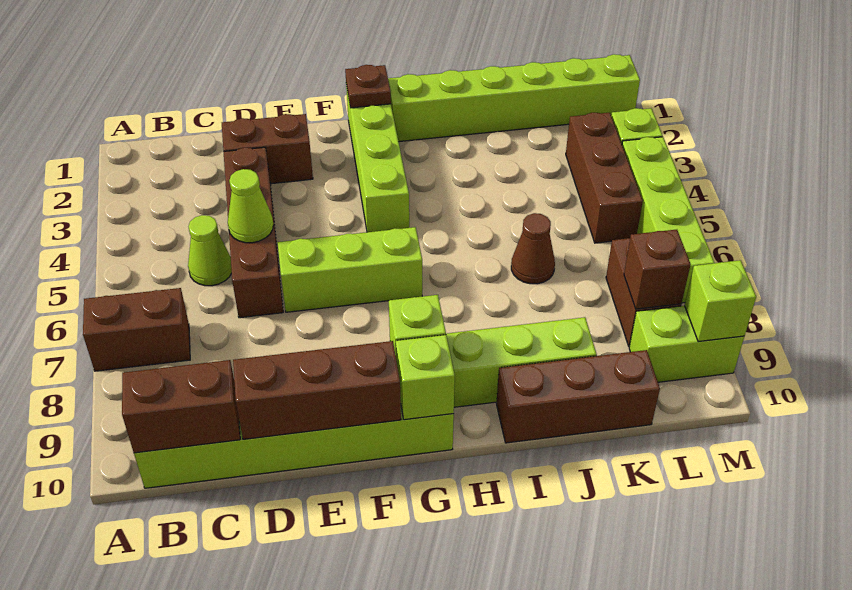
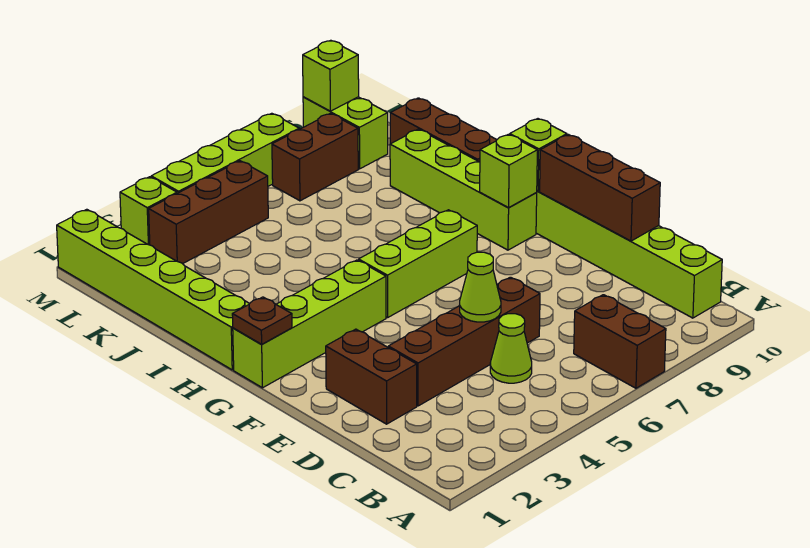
brown 1x2 brick [122,360,240,453] -> none
lime 1x3 brick [278,227,422,312] -> lime 1x3 brick turned to [359,210,477,318]
brown 1x1 cone [511,213,555,284] -> none
brown 1x1 brick [624,230,691,309] -> none

